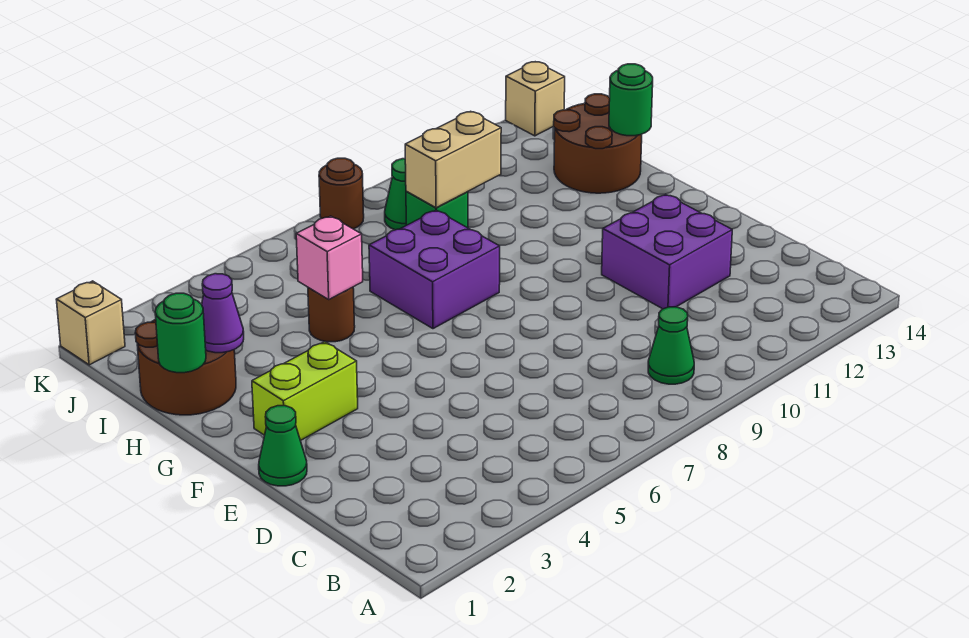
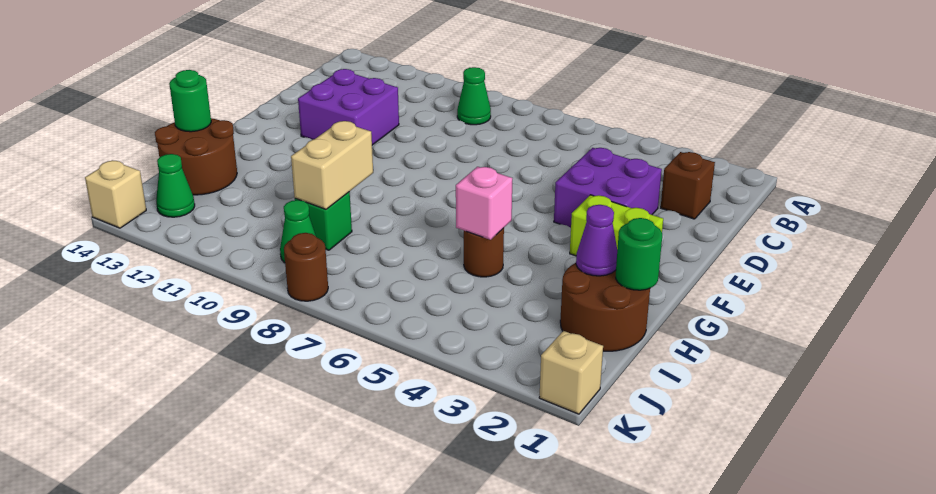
none -> brown 1x1 brick [661,152,715,219]
green 1x1 cone [259,406,307,486] -> green 1x1 cone moved to [156,154,195,217]
purple 2x2 brick [369,210,500,329] -> purple 2x2 brick moved to [554,148,662,228]
tan 1x2 brick [405,111,501,208] -> tan 1x2 brick turned to [291,121,373,209]

